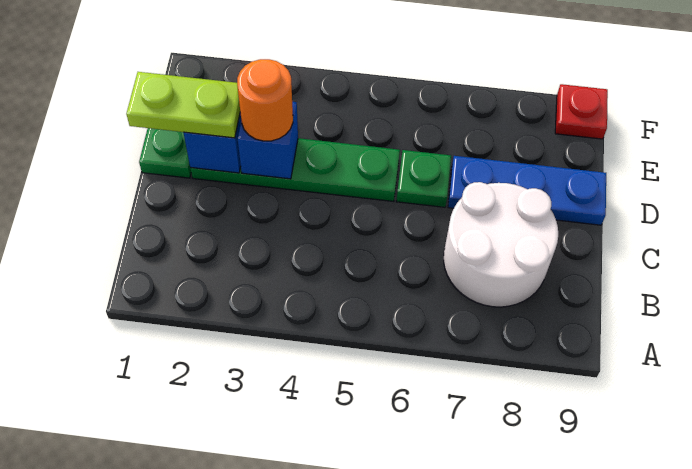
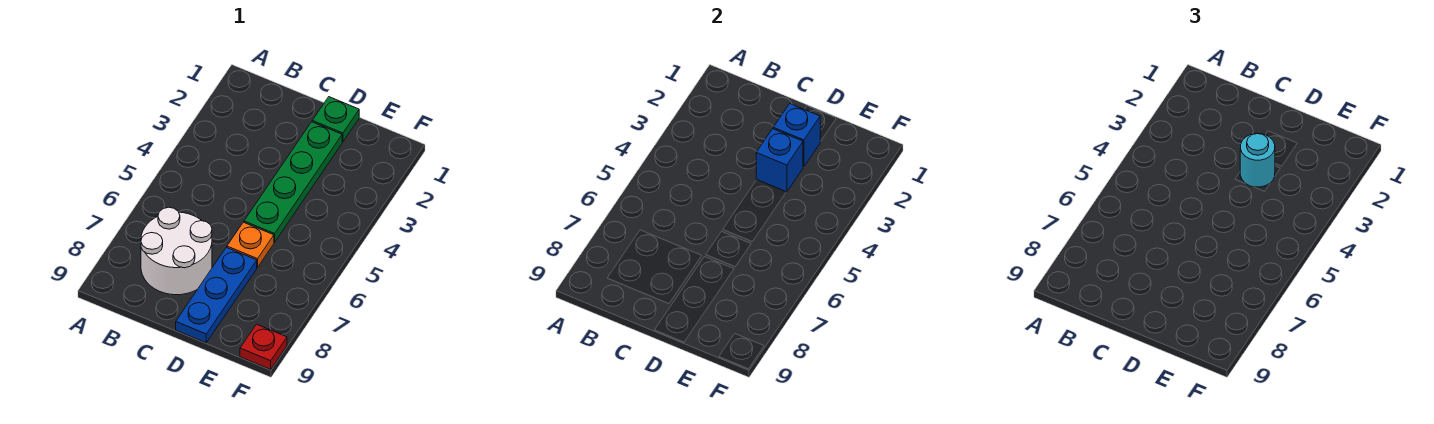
lime 1x2 plate [126,72,240,138] -> none
orange 1x1 round brick [237,59,293,141] -> cyan 1x1 round brick [1240,133,1275,187]
green 1x1 plate [396,150,451,207] -> orange 1x1 plate [227,222,274,267]

